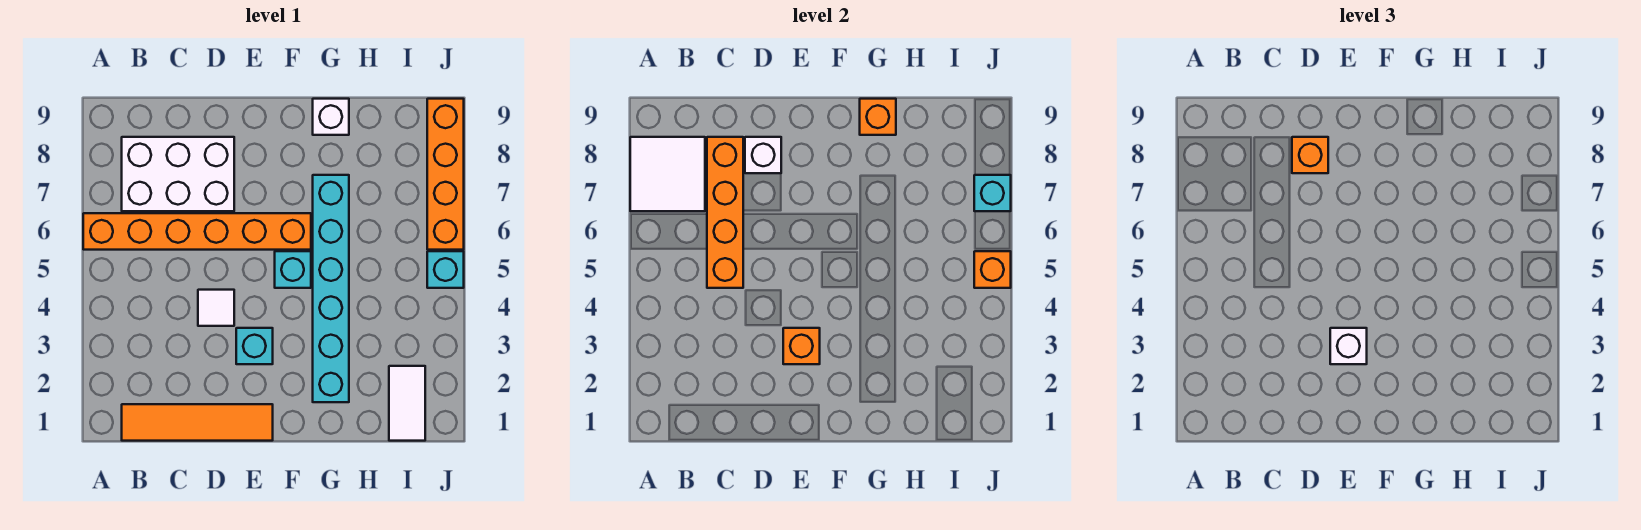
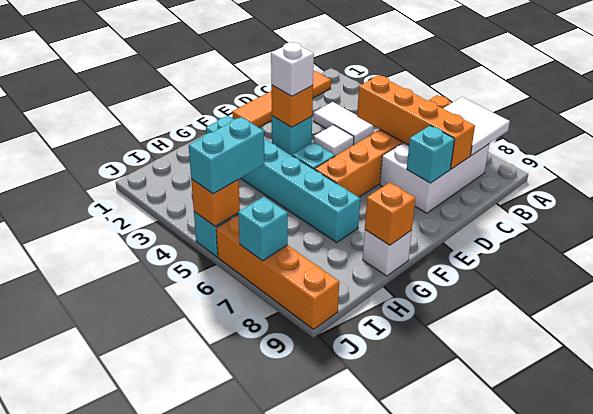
white 1x1 brick [745,137,781,173] -> cyan 1x1 brick [407,126,455,183]
orange 1x1 brick [1292,137,1328,173] -> none
white 1x2 tile [389,366,425,441] -> white 1x2 tile moved to [314,102,374,145]
none -> cyan 1x2 brick [189,117,265,194]

